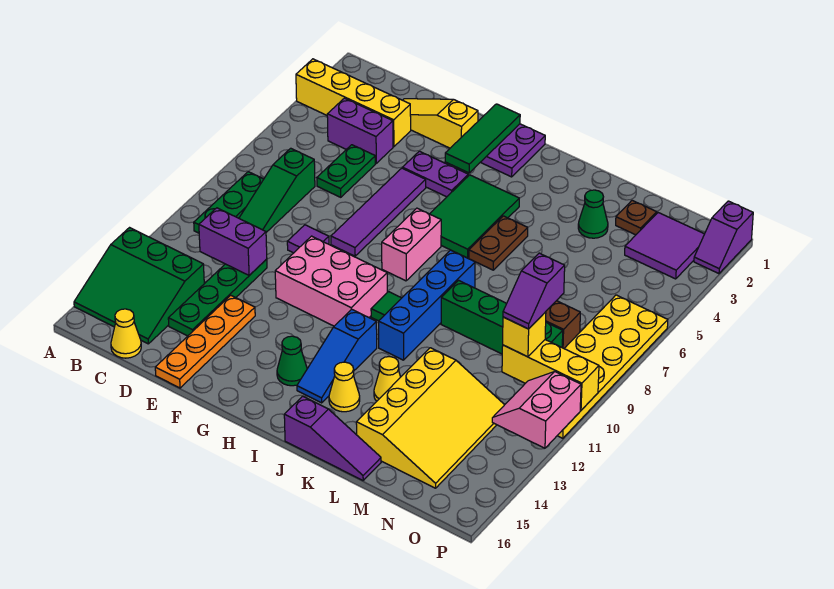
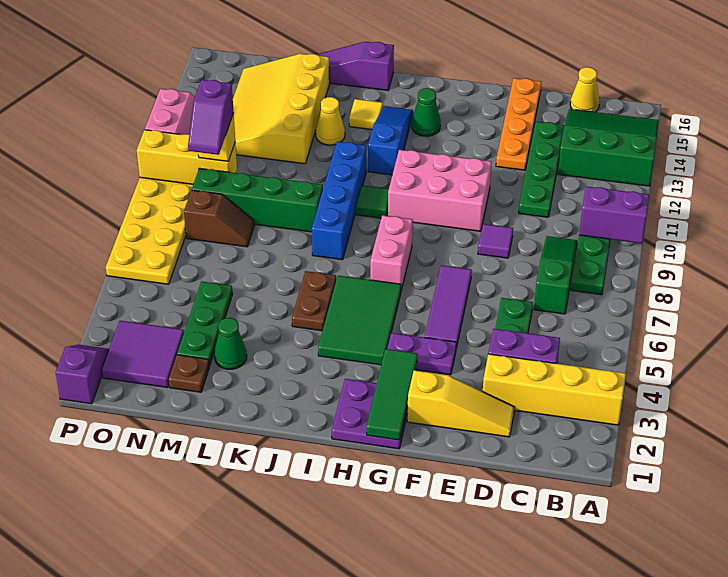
purple 1x2 brick [199,208,267,275] -> purple 1x2 brick moved to [579,186,649,243]
purple 1x4 tile [331,168,426,256] -> purple 1x3 tile [425,265,472,348]
yellow 1x1 cone [329,362,360,412] -> yellow 1x1 tile [349,99,383,130]
none -> green 1x3 plate [177,281,233,366]
purple 1x2 slope [503,253,565,329] -> purple 1x2 slope turned to [188,80,234,155]

